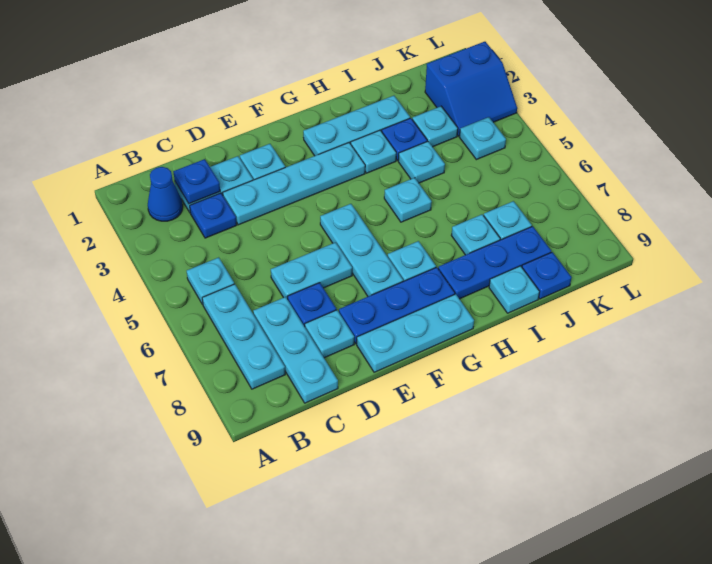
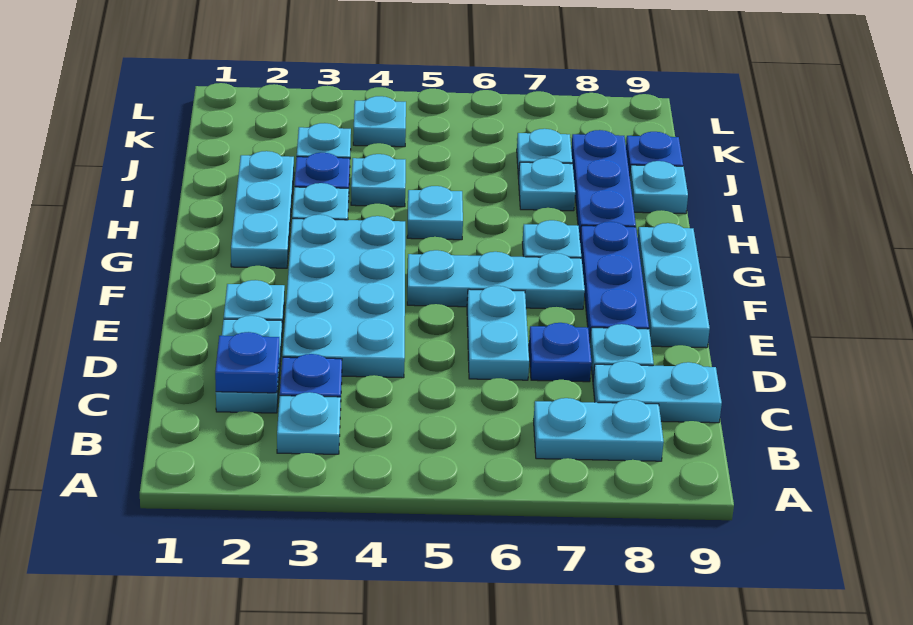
blue 1x1 cone [148,167,183,221] -> none
cyan 1x1 plate [187,257,234,305] -> cyan 1x1 plate moved to [277,392,341,454]
cyan 1x3 plate [202,284,285,389] -> cyan 1x2 plate [534,398,664,461]
cyan 1x3 plate [253,297,338,403] -> cyan 1x2 plate [593,361,722,423]
cyan 1x4 plate [223,143,365,225] -> cyan 2x4 plate [282,215,405,378]
blue 2x2 slope [425,42,517,136] -> none

